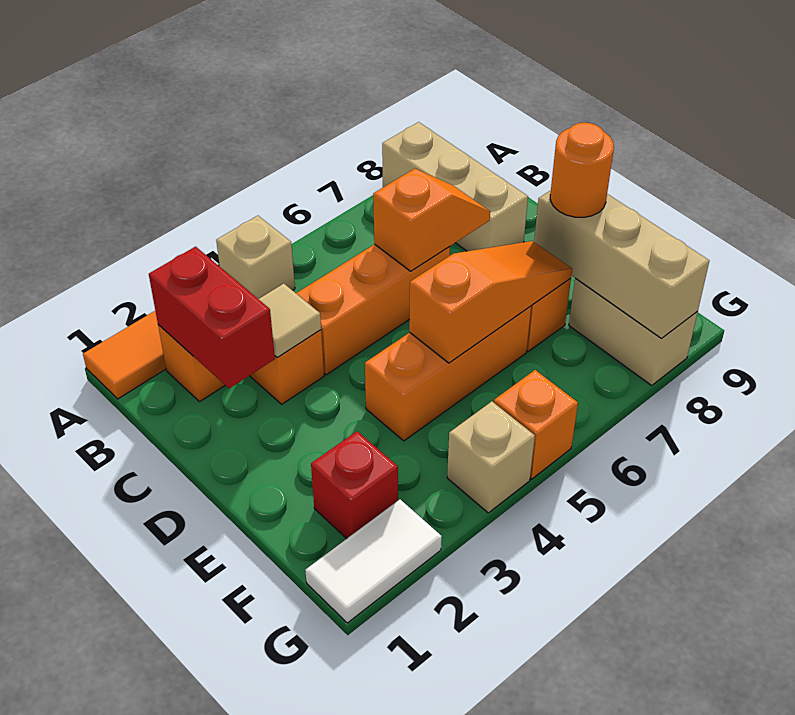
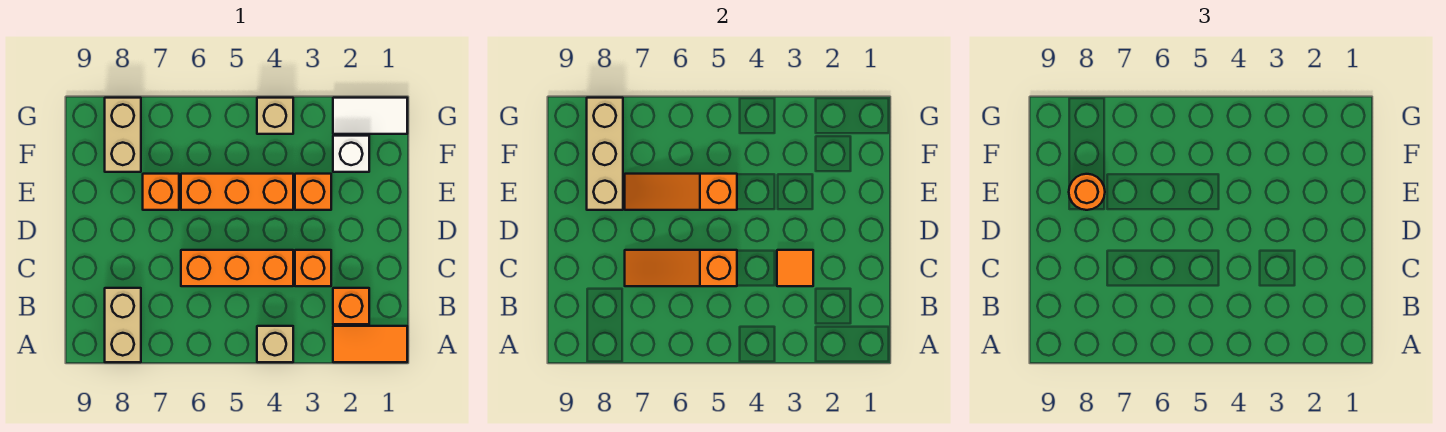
tan 1x3 brick [382,122,528,251] -> tan 1x2 brick [105,288,141,362]
red 1x2 brick [149,247,275,389] -> none
tan 1x1 tile [259,284,321,358] -> orange 1x1 tile [777,250,813,286]
orange 1x2 slope [373,169,490,271] -> orange 1x3 slope [625,250,737,286]
red 1x1 brick [311,431,398,539] -> white 1x1 brick [333,136,369,172]
orange 1x1 brick [494,370,578,479] -> orange 1x1 brick moved to [295,174,331,210]

